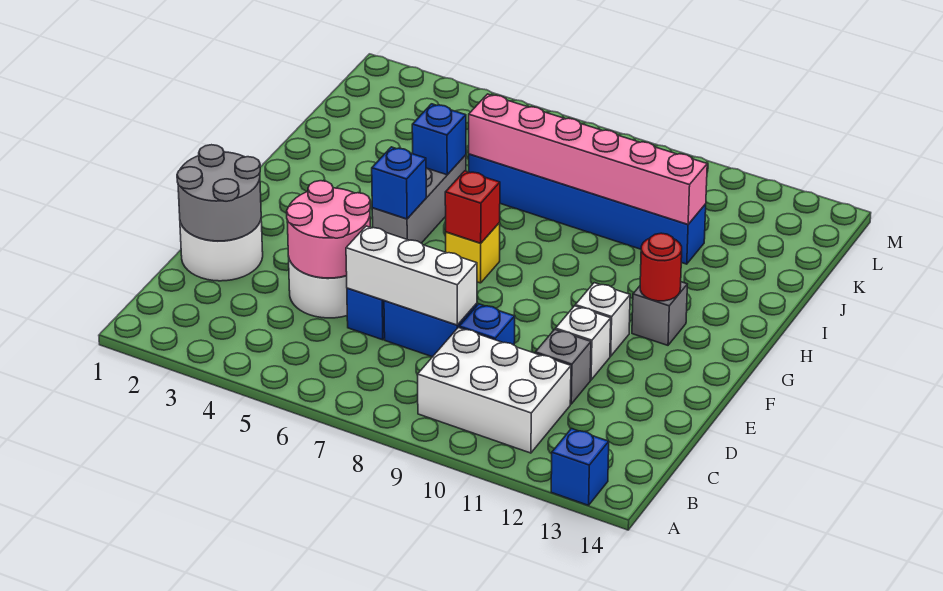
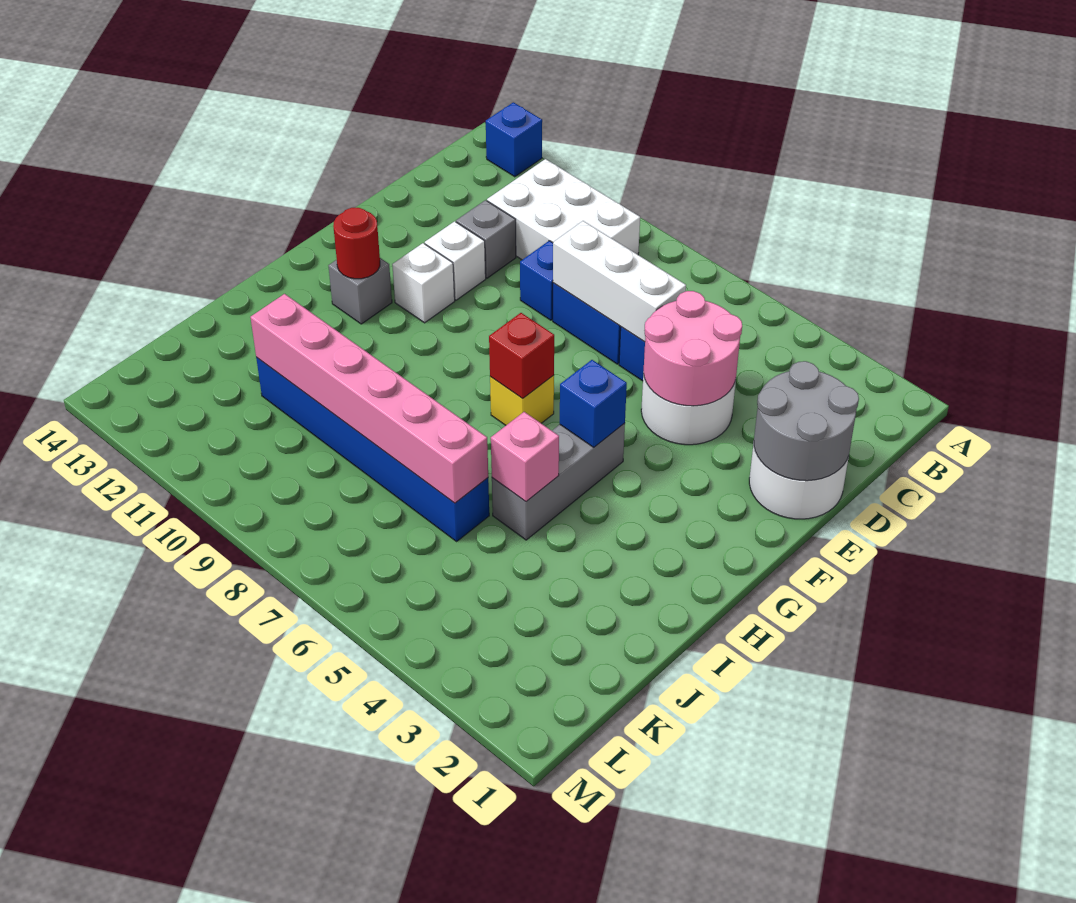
blue 1x1 brick [412,104,466,175] -> pink 1x1 brick [491,412,559,501]

